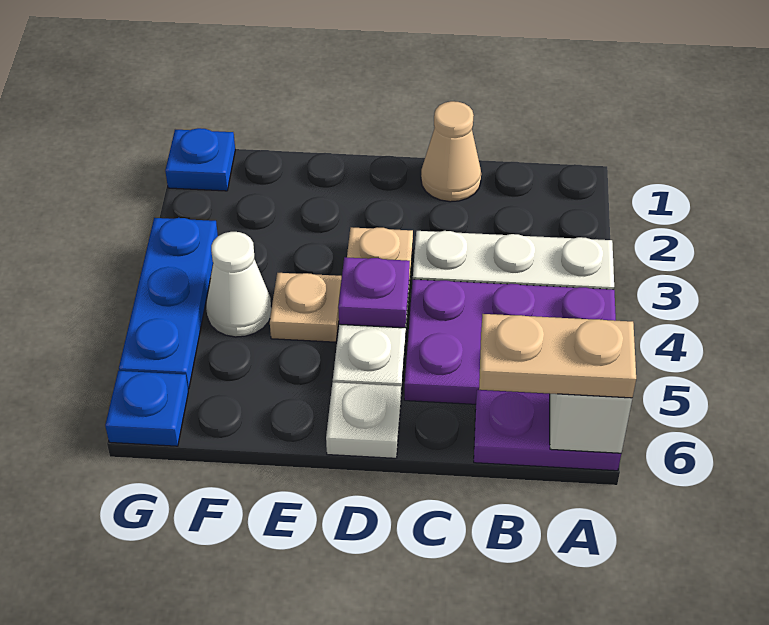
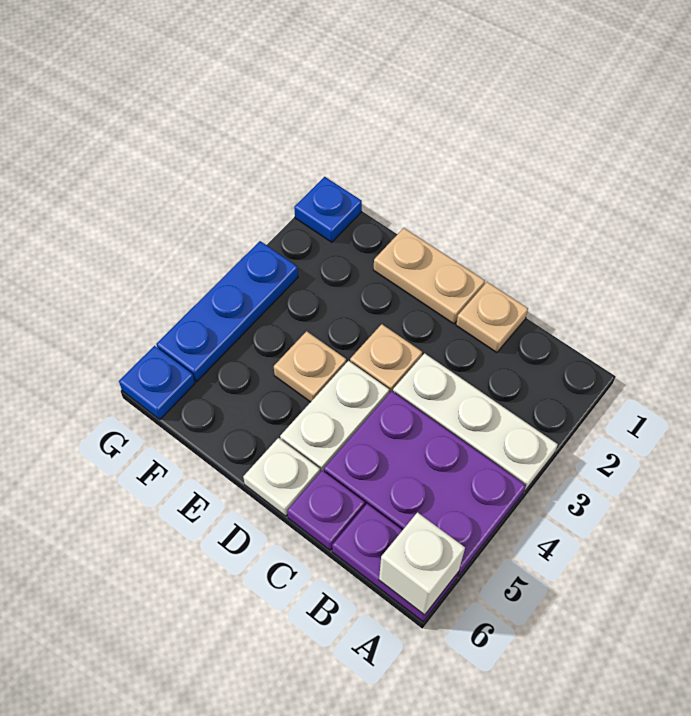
tan 1x2 plate [479,314,636,398] -> tan 1x2 plate moved to [374,228,485,324]
tan 1x1 cone [421,101,481,202] -> tan 1x1 plate [456,282,528,353]
purple 1x1 plate [338,257,410,328] -> purple 1x1 plate moved to [287,470,365,550]
white 1x1 cone [206,232,271,337] -> none

